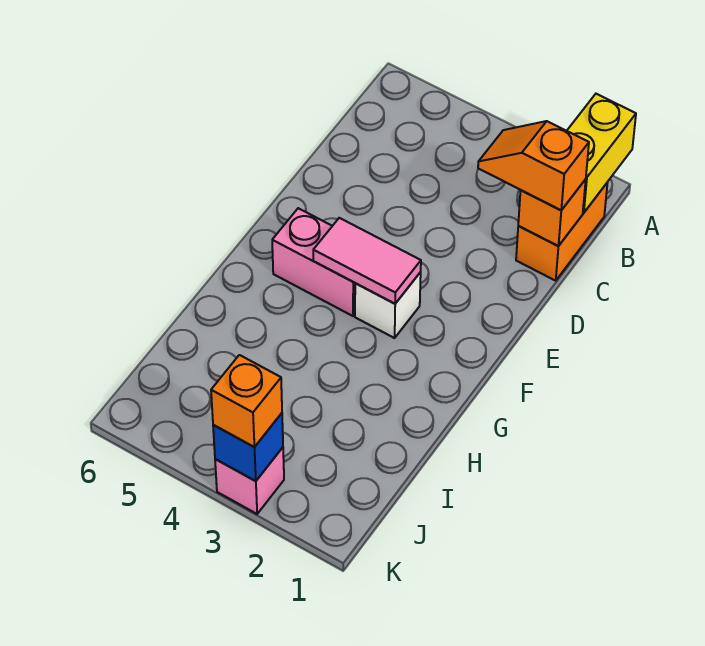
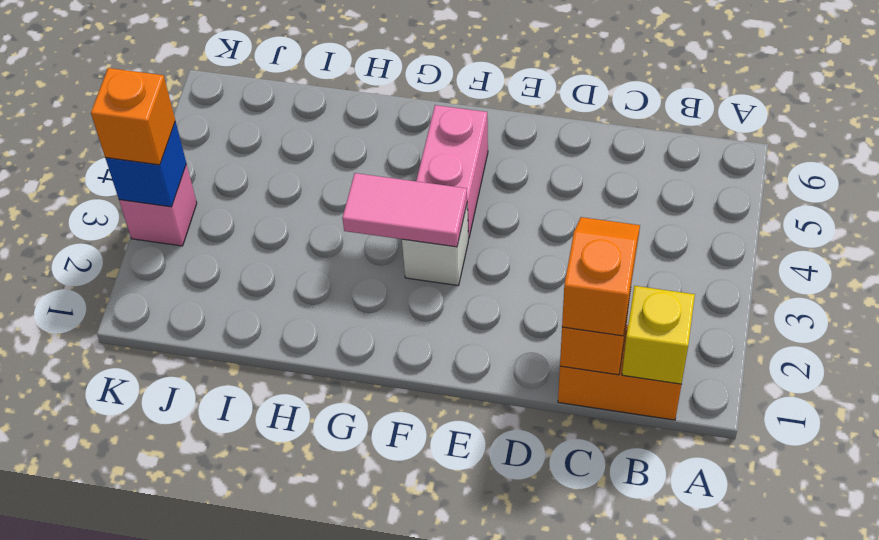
yellow 1x2 brick [567,94,636,213] -> yellow 1x1 brick [622,286,695,384]
pink 1x2 tile [313,218,421,304] -> pink 1x2 tile turned to [342,173,467,247]

